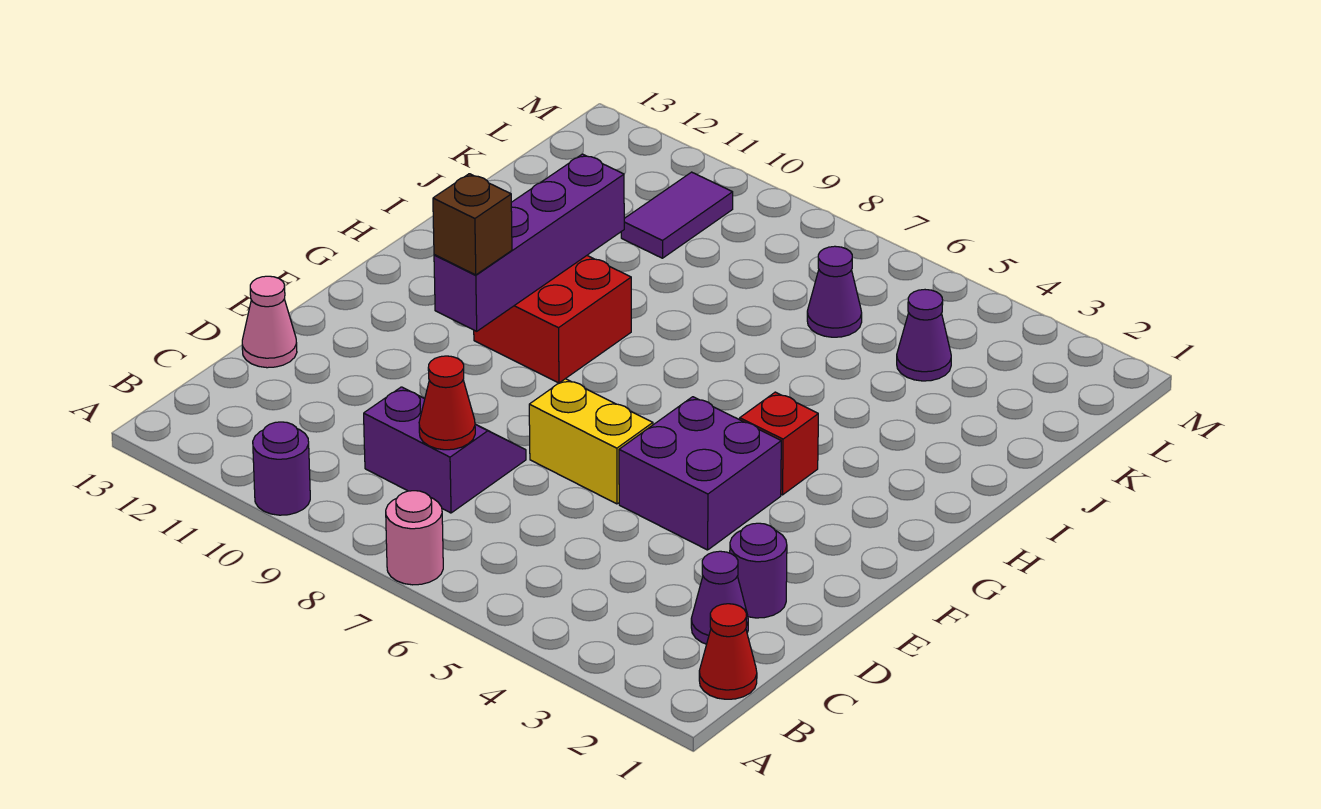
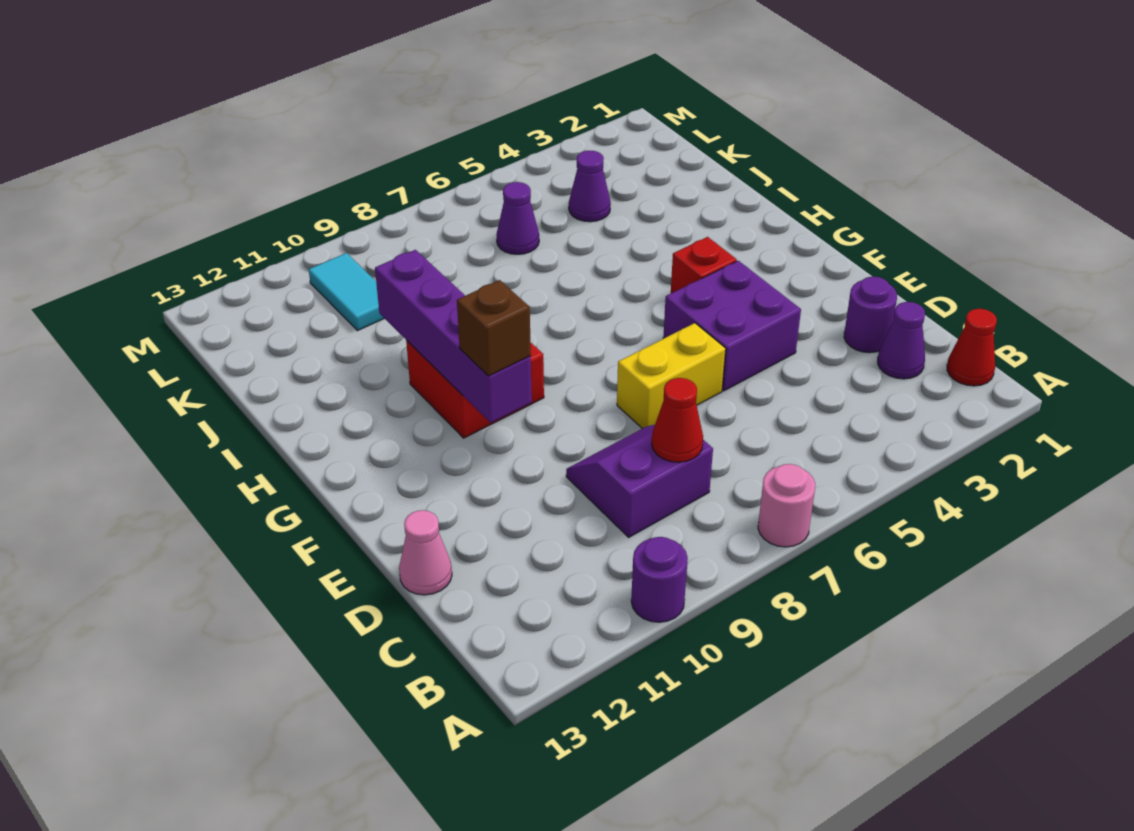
purple 1x2 tile [621,172,733,258] -> cyan 1x2 tile [309,253,384,331]

